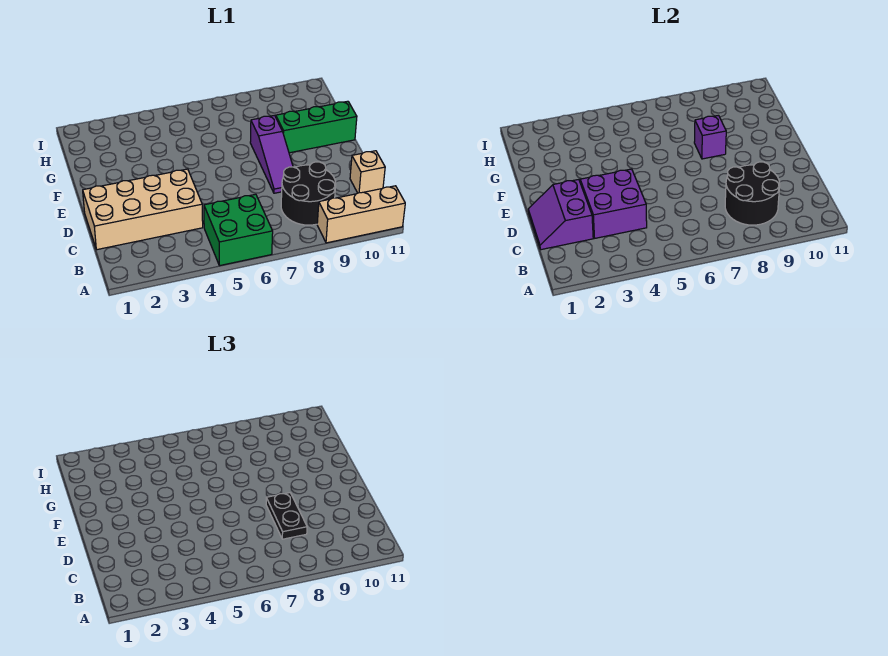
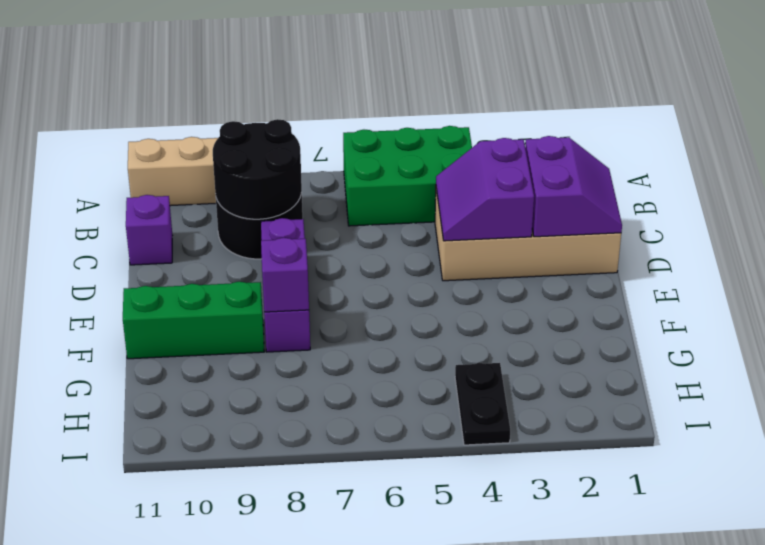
green 2x2 brick [204,194,273,266] -> green 2x3 brick [343,126,472,226]
purple 2x2 brick [580,169,647,238] -> purple 2x2 slope [436,138,534,241]
black 1x2 plate [266,493,307,539] -> black 1x2 plate moved to [455,363,510,445]
tan 1x1 brick [350,151,385,193] -> purple 1x1 brick [126,195,172,265]
purple 1x3 slope [250,115,293,193] -> purple 1x3 brick [261,218,310,352]

